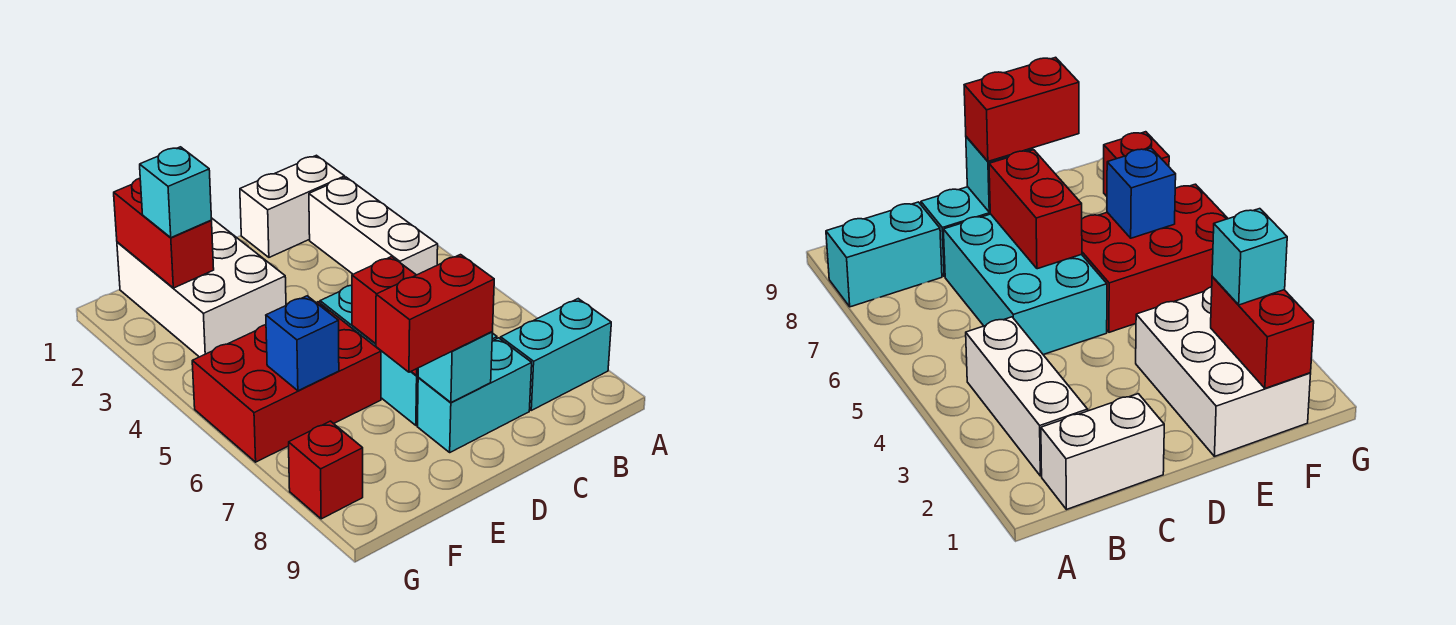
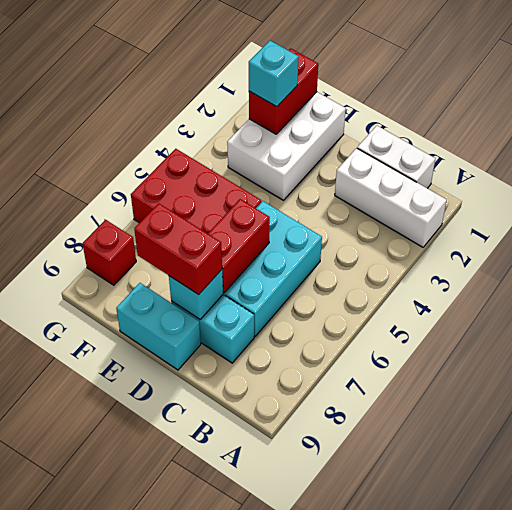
cyan 1x2 brick [501,299,611,410] -> cyan 1x2 brick moved to [116,283,201,370]
white 1x3 brick [309,177,438,275] -> white 1x3 brick turned to [335,148,447,247]
blue 1x1 brick [266,296,339,391] -> none

